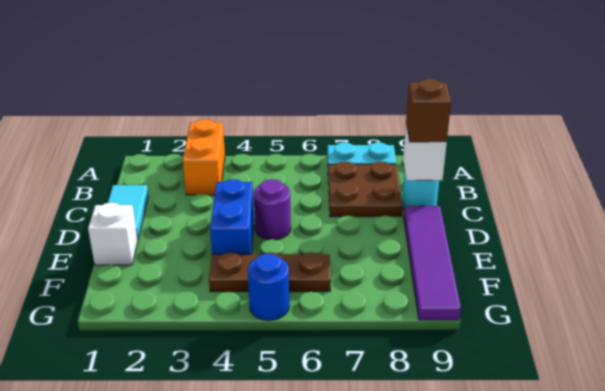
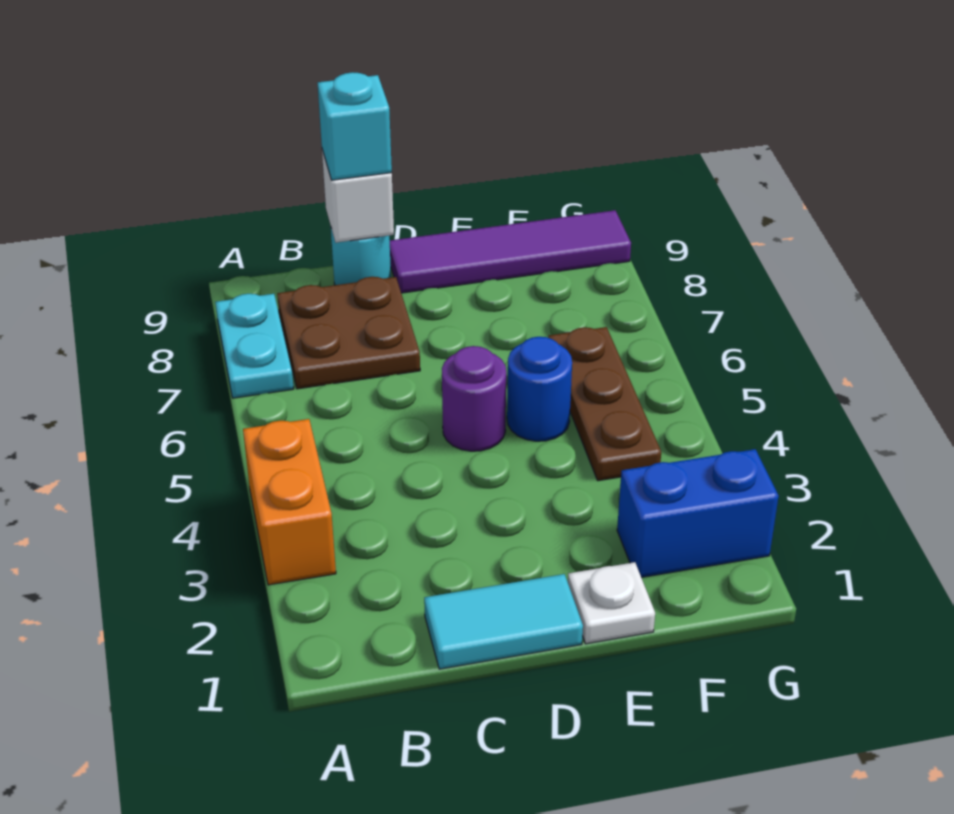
orange 1x2 brick [183,119,225,195] -> orange 1x2 brick turned to [243,419,336,585]
brown 1x1 brick [406,79,451,142] -> cyan 1x1 brick [318,72,392,180]
blue 1x2 brick [210,179,254,254] -> blue 1x2 brick moved to [617,449,779,577]
white 1x1 brick [88,203,138,265] -> white 1x1 plate [568,562,655,644]
blue 1x1 round brick [248,253,289,320] -> blue 1x1 round brick moved to [507,337,572,441]

